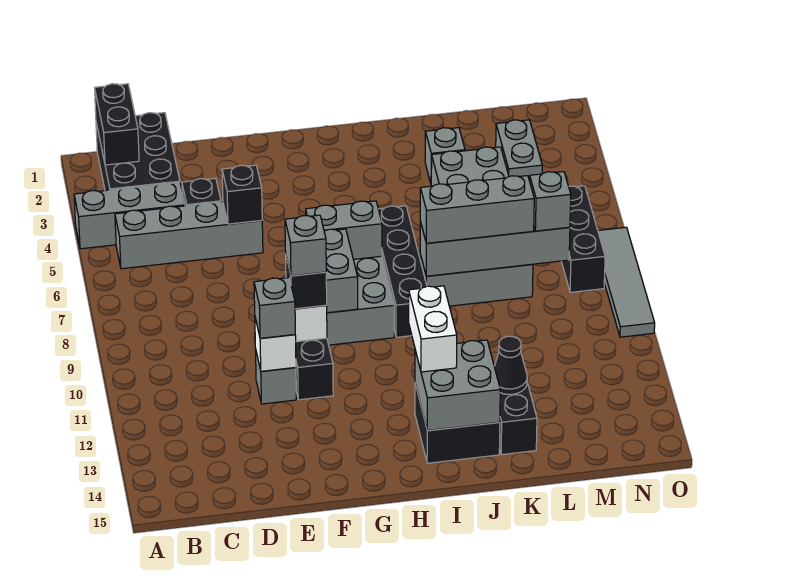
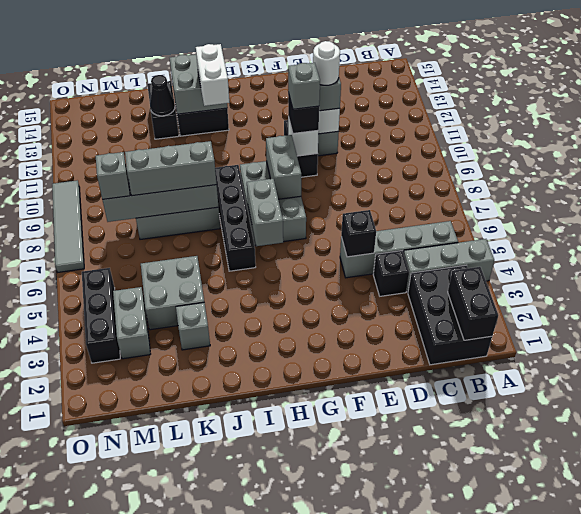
none -> white 1x1 round brick [313,41,340,85]
grey 1x2 brick [306,201,382,260] -> grey 1x2 brick turned to [247,179,283,246]
black 1x3 brick [561,186,605,292] -> black 1x3 brick moved to [82,268,120,363]

